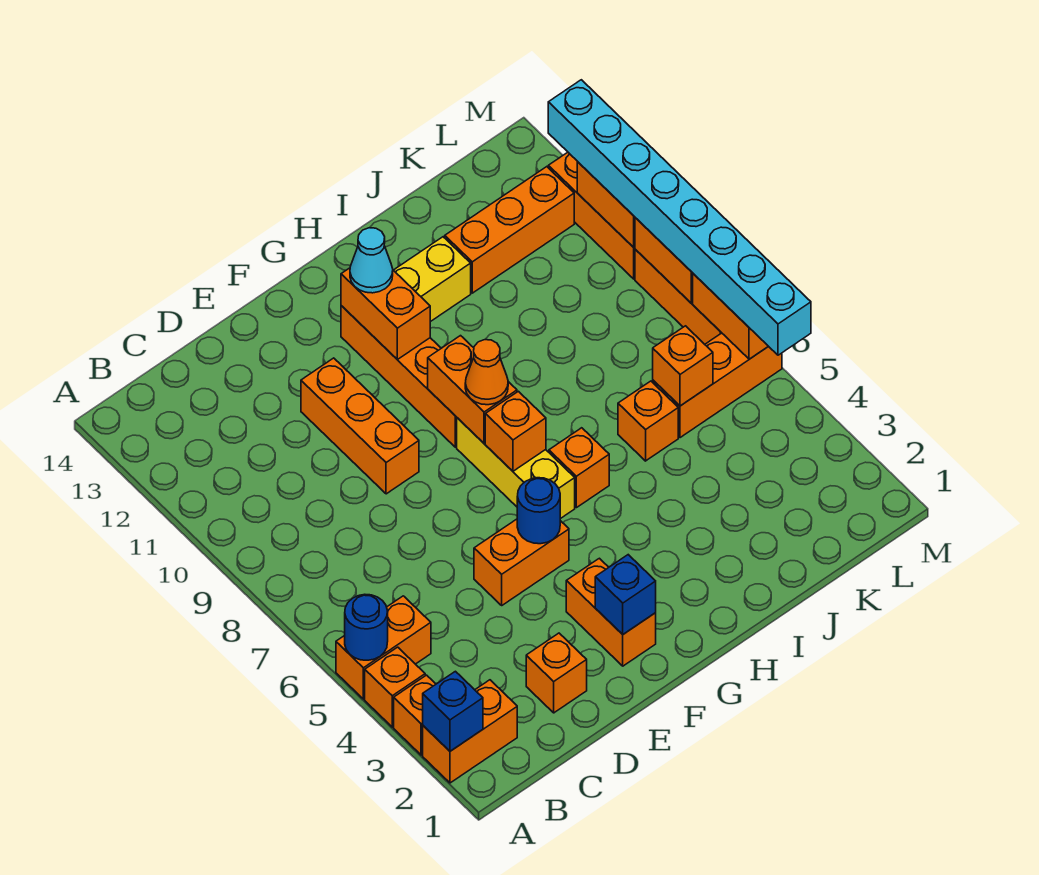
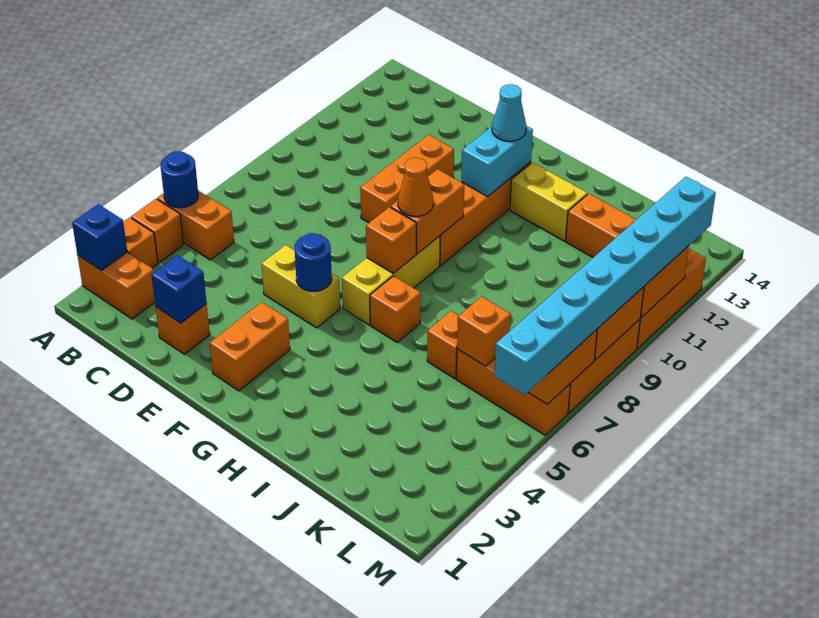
orange 1x2 brick [474,519,569,605] -> yellow 1x2 brick [262,245,340,328]
blue 1x1 brick [595,555,656,634] -> blue 1x1 brick moved to [151,255,207,323]
orange 1x2 brick [341,268,430,359] -> cyan 1x2 brick [461,126,533,197]

